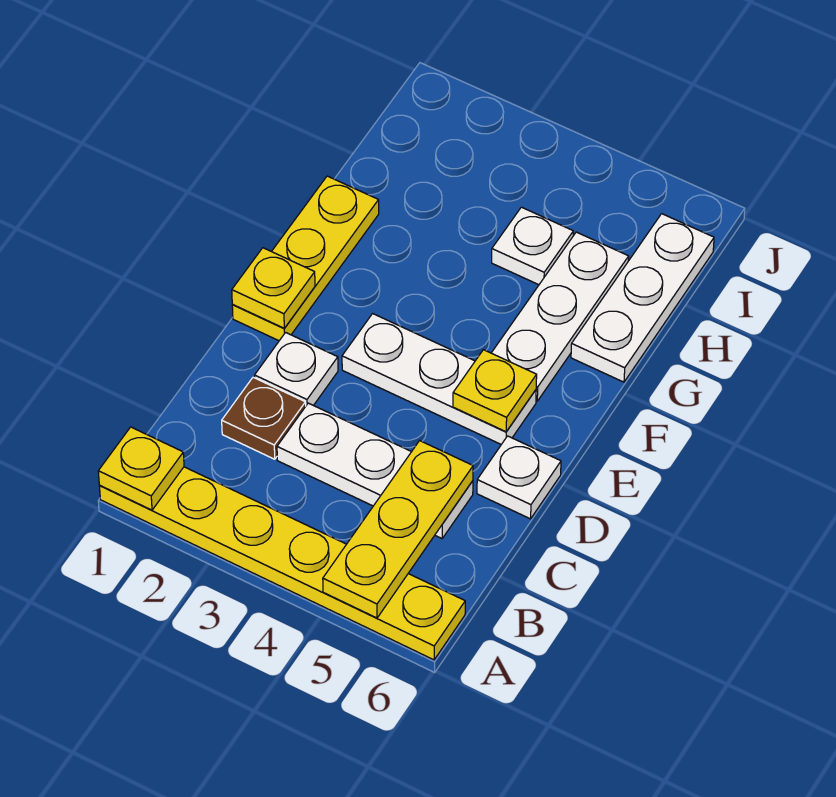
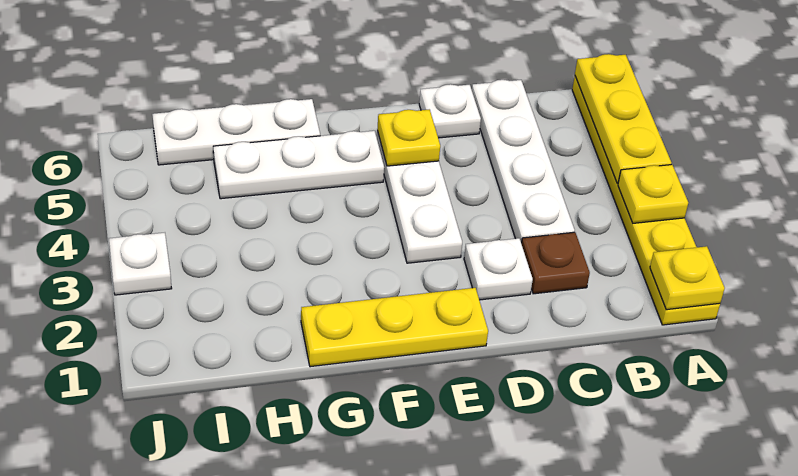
yellow 1x3 plate [323,441,473,618] -> yellow 1x3 plate turned to [575,54,671,183]
white 1x3 plate [277,403,473,538] -> white 1x4 plate [472,80,575,243]
yellow 1x1 plate [232,248,315,328] -> yellow 1x1 plate moved to [618,165,688,223]
white 1x1 plate [492,207,573,285] -> white 1x1 plate moved to [109,233,172,295]

